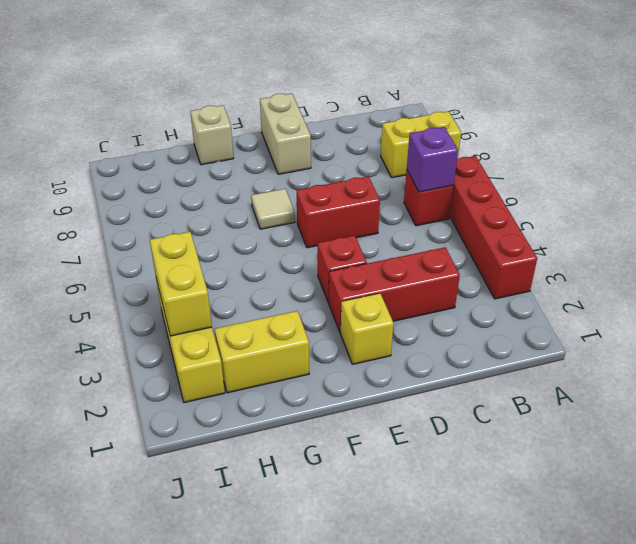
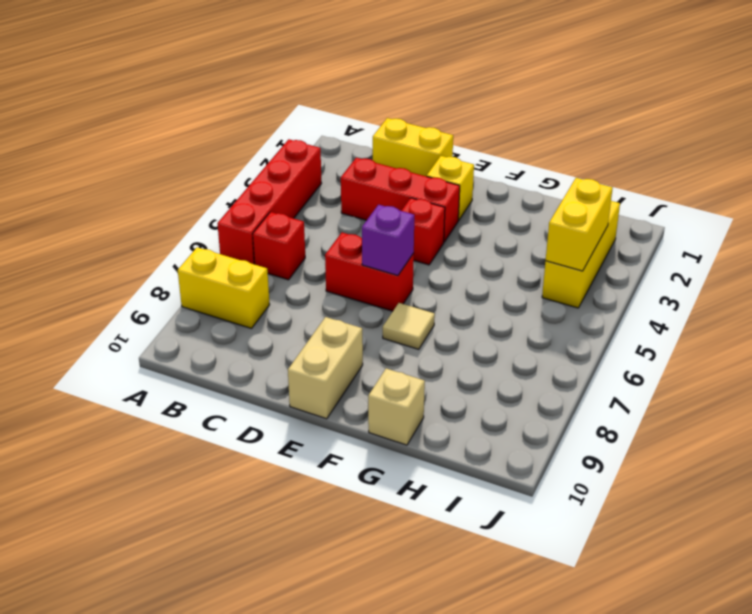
purple 1x1 brick [407,127,458,192] -> purple 1x1 brick moved to [362,205,414,275]
yellow 1x2 brick [215,311,309,393] -> yellow 1x2 brick moved to [373,118,453,176]

